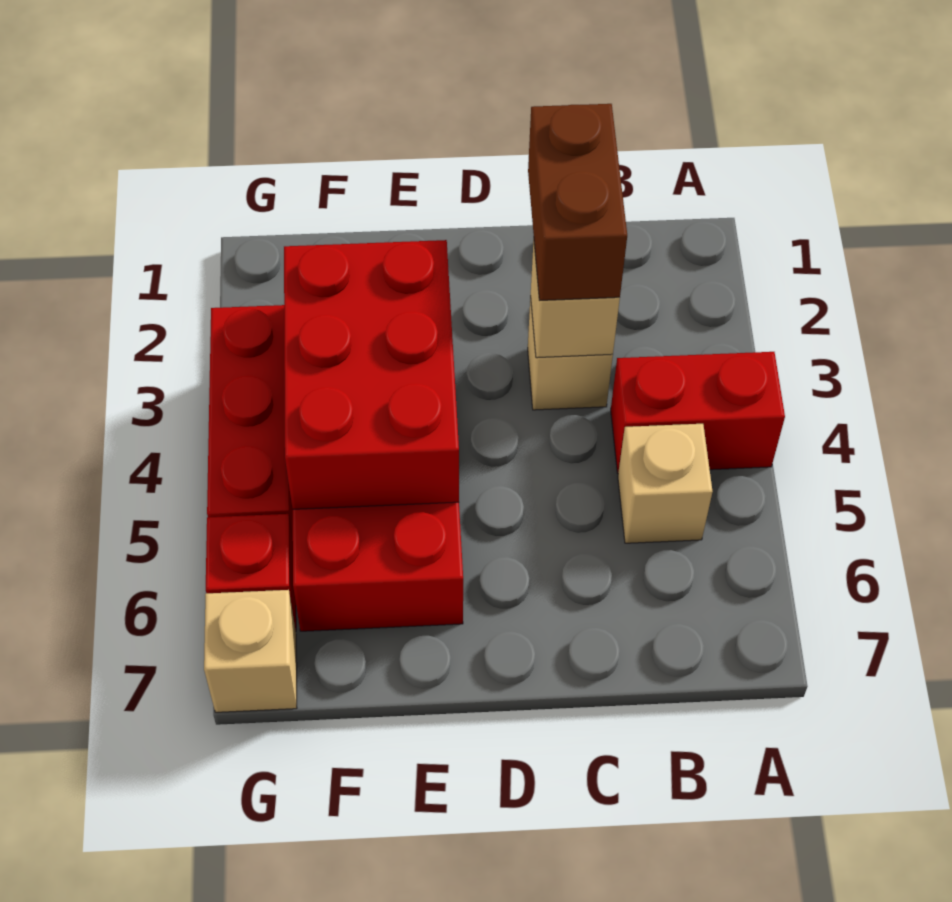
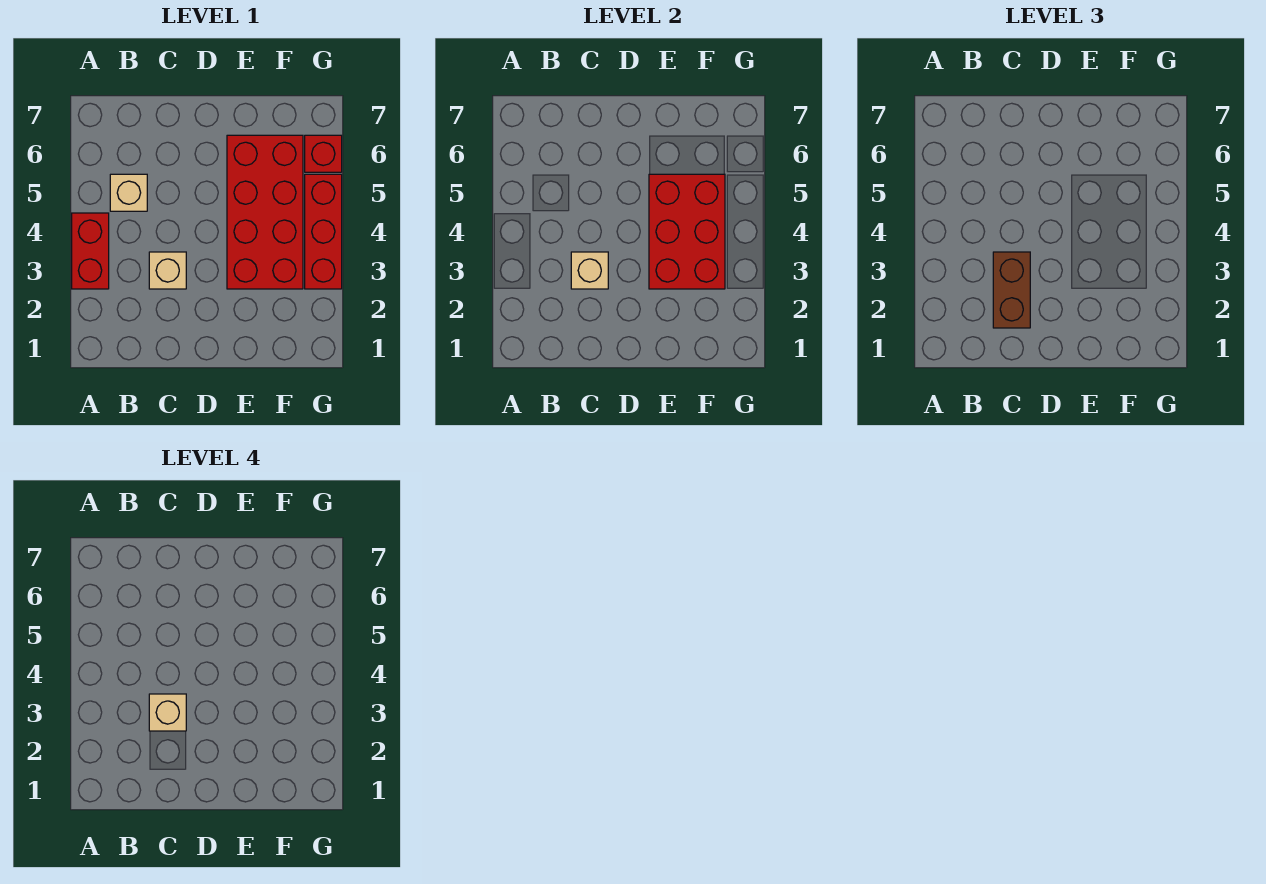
red 1x2 brick [611,352,785,473] -> red 1x2 brick turned to [72,213,109,289]
tan 1x1 brick [204,590,297,712] -> tan 1x1 brick moved to [149,694,186,731]

